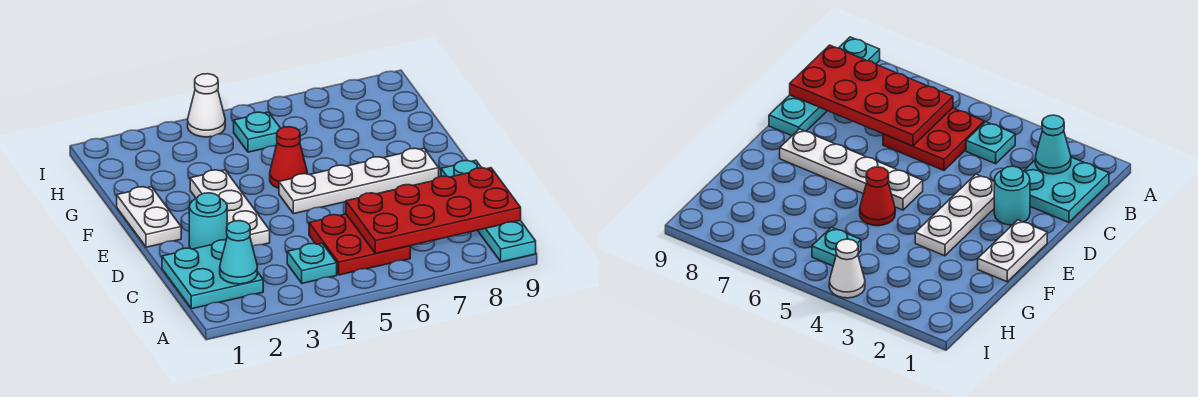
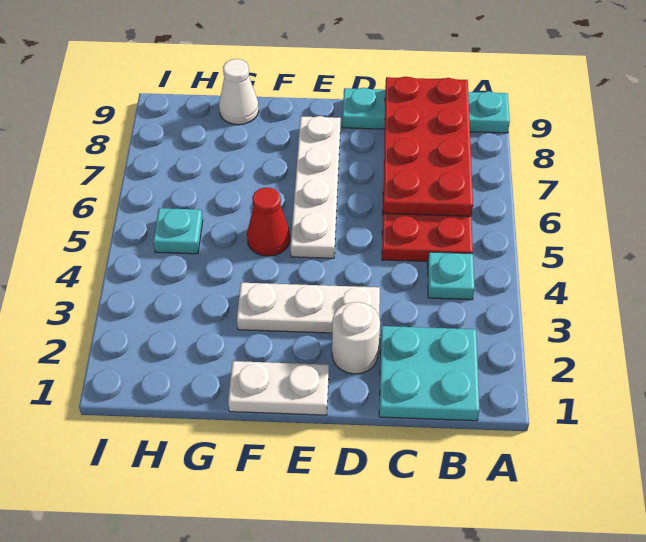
cyan 1x1 cone [220,221,257,284] -> none
cyan 1x1 round brick [189,193,227,249] -> white 1x1 round brick [332,302,380,374]
white 1x1 cone [188,74,225,137] -> white 1x1 cone moved to [219,59,259,125]

